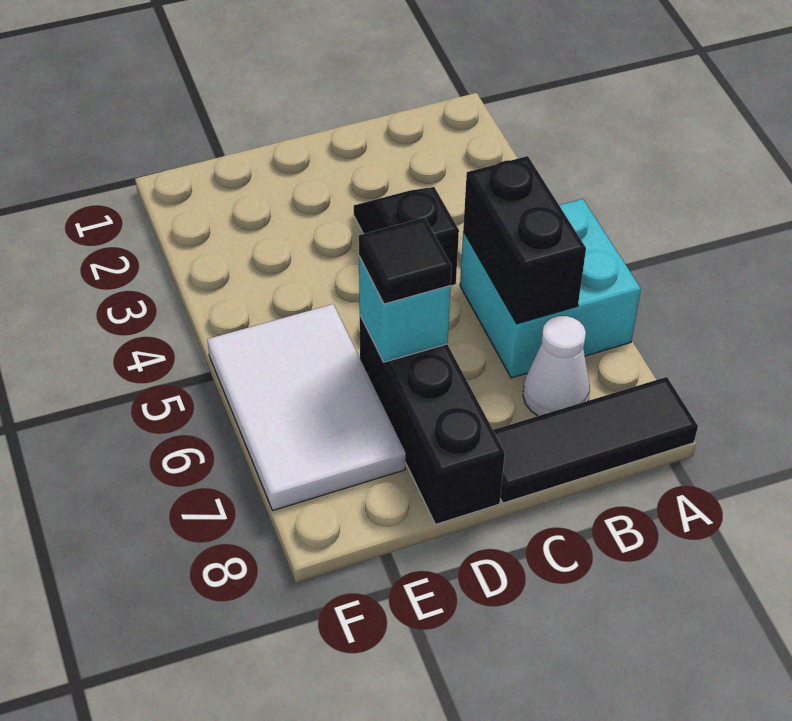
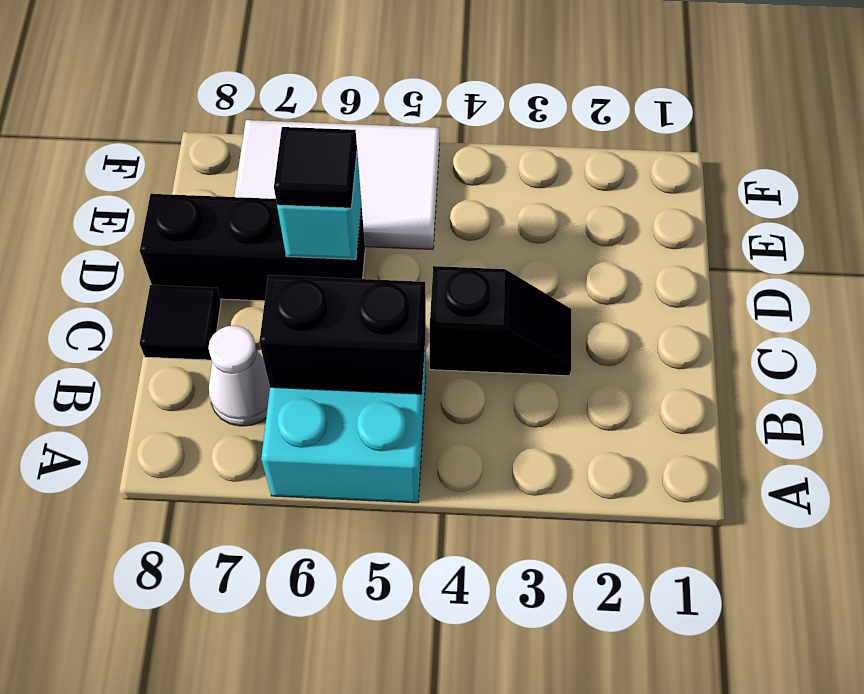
black 1x3 tile [493,377,698,503] -> black 1x1 tile [140,285,221,360]

